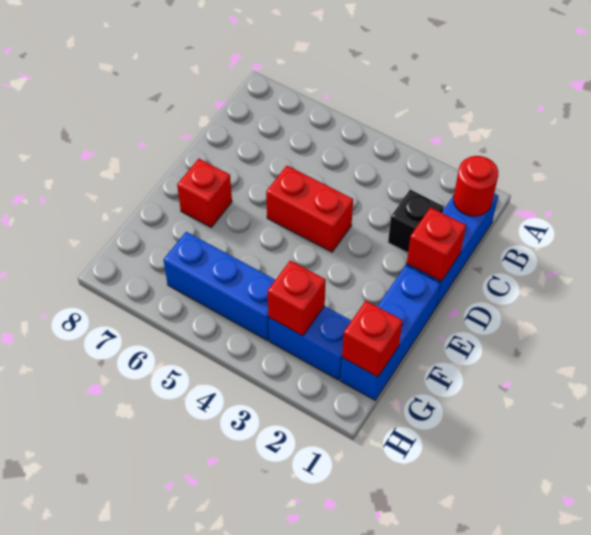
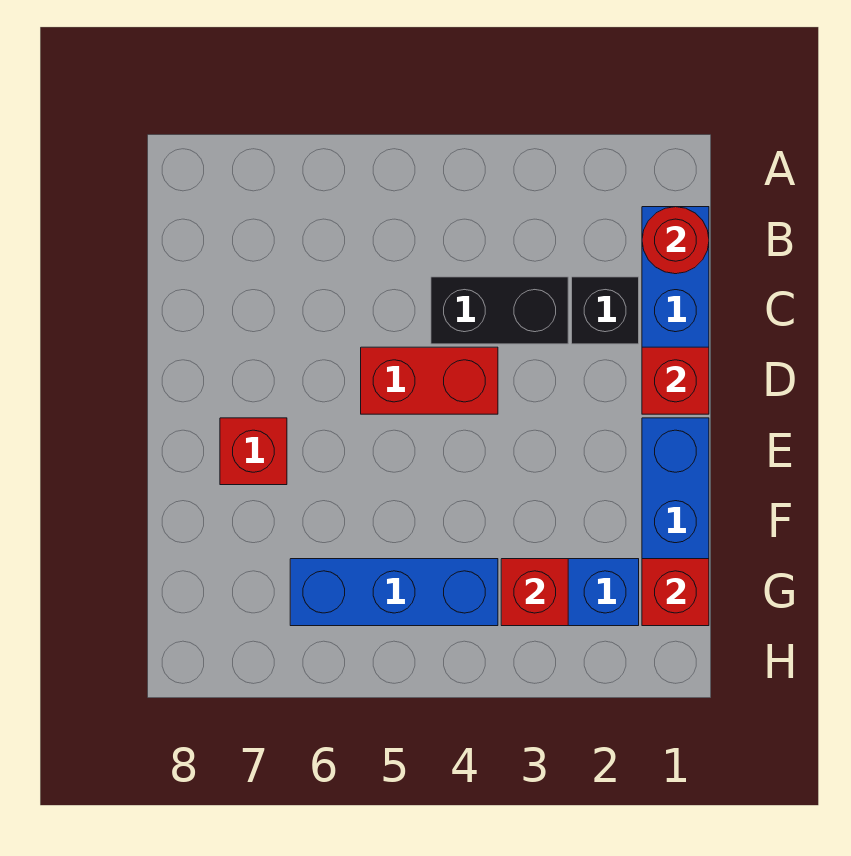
none -> black 1x2 brick [431,277,568,344]

